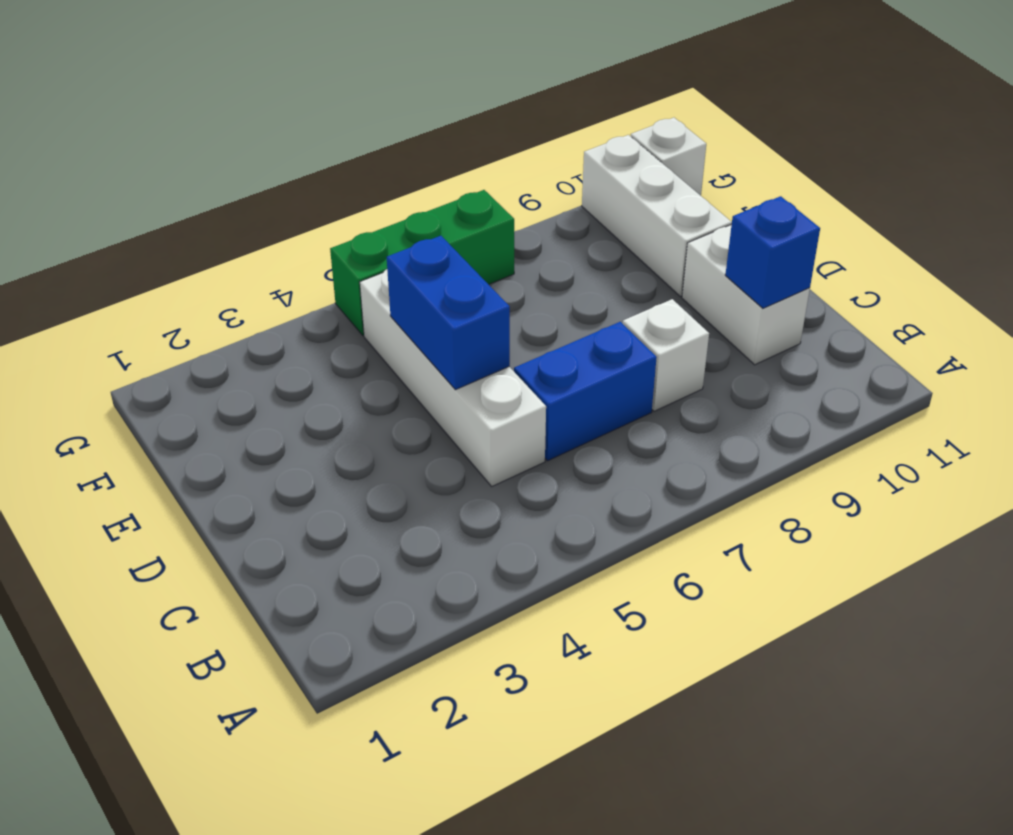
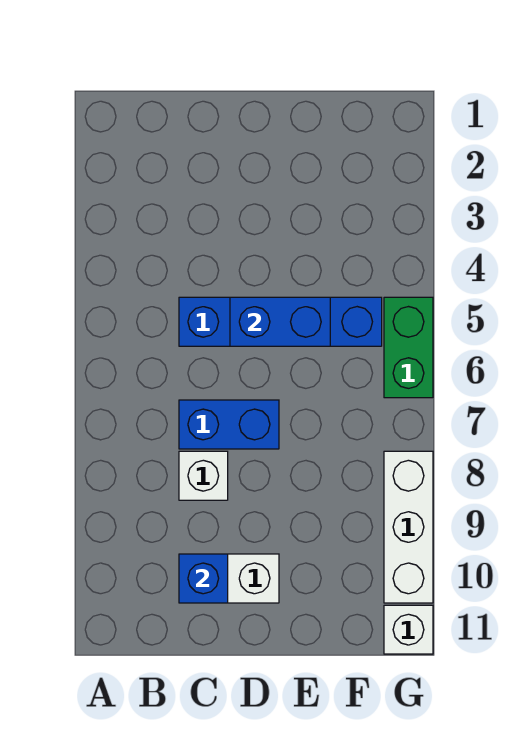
white 1x4 brick [360,269,546,486] -> blue 1x4 brick [179,297,382,346]
blue 1x2 brick [514,322,657,461] -> blue 1x2 brick turned to [179,400,279,449]
white 1x3 brick [582,135,732,296] -> white 1x3 brick turned to [384,451,433,603]
green 1x3 brick [330,190,514,335] -> green 1x2 brick [384,297,433,398]

